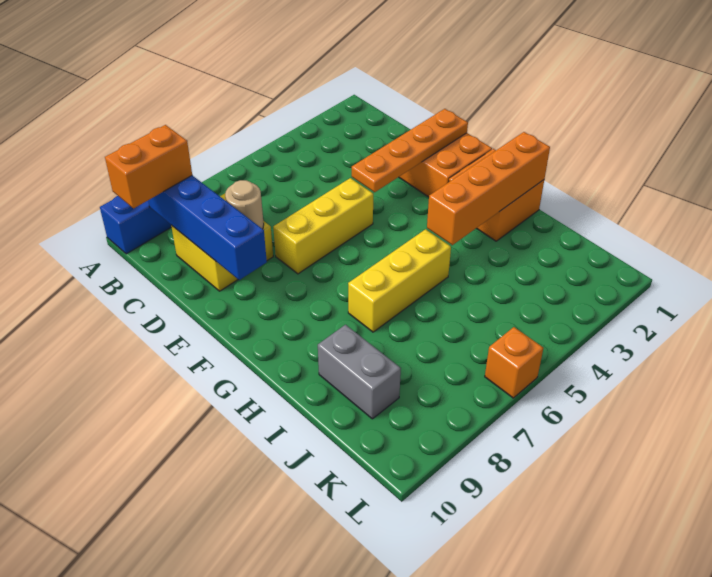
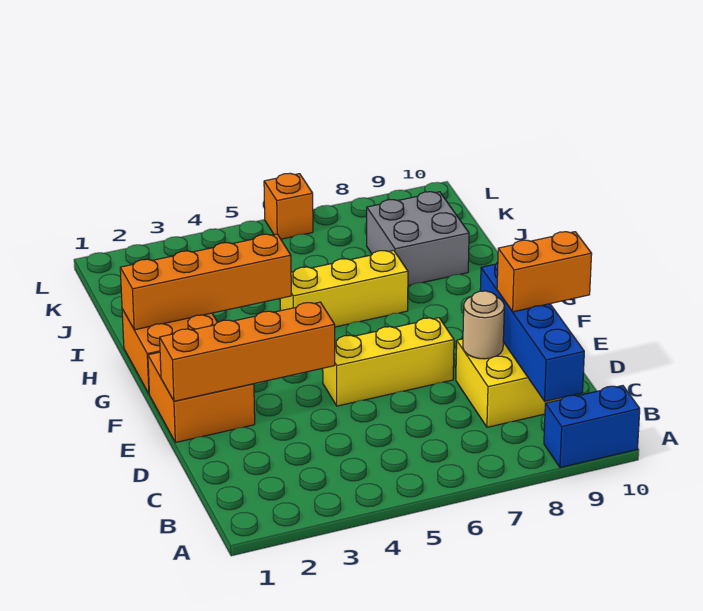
orange 1x2 brick [105,125,192,209] -> orange 1x2 brick moved to [497,232,592,312]
orange 1x4 plate [352,109,468,192] -> orange 1x4 brick [160,302,335,401]
grey 1x2 brick [318,325,401,419] -> grey 2x2 brick [367,192,469,286]

